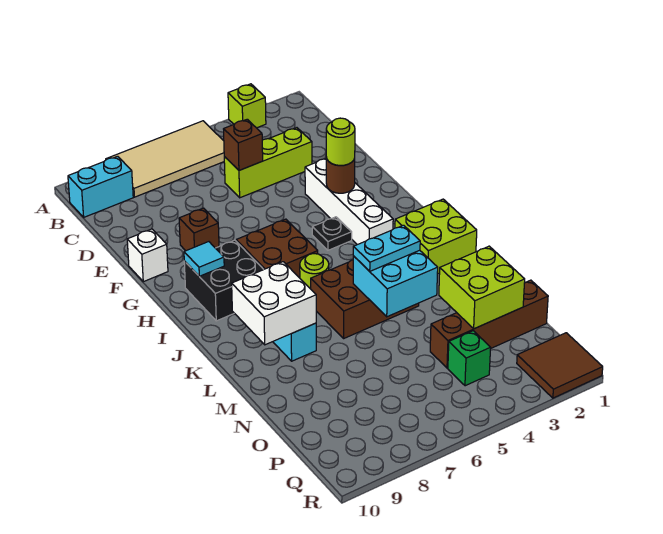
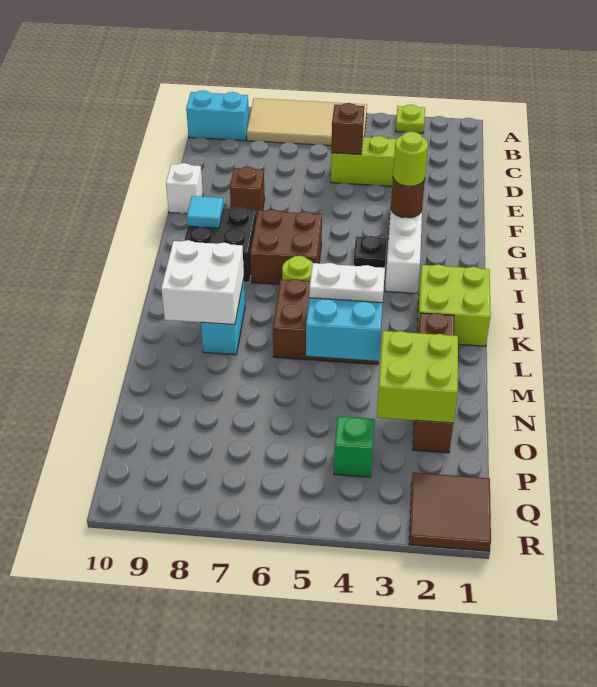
lime 1x1 brick [228,84,266,128] -> lime 1x1 plate [396,105,425,133]
cyan 1x2 plate [353,225,420,271] -> white 1x2 plate [309,263,385,303]
brown 1x4 brick [430,280,548,368] -> brown 1x4 brick turned to [413,313,454,453]

